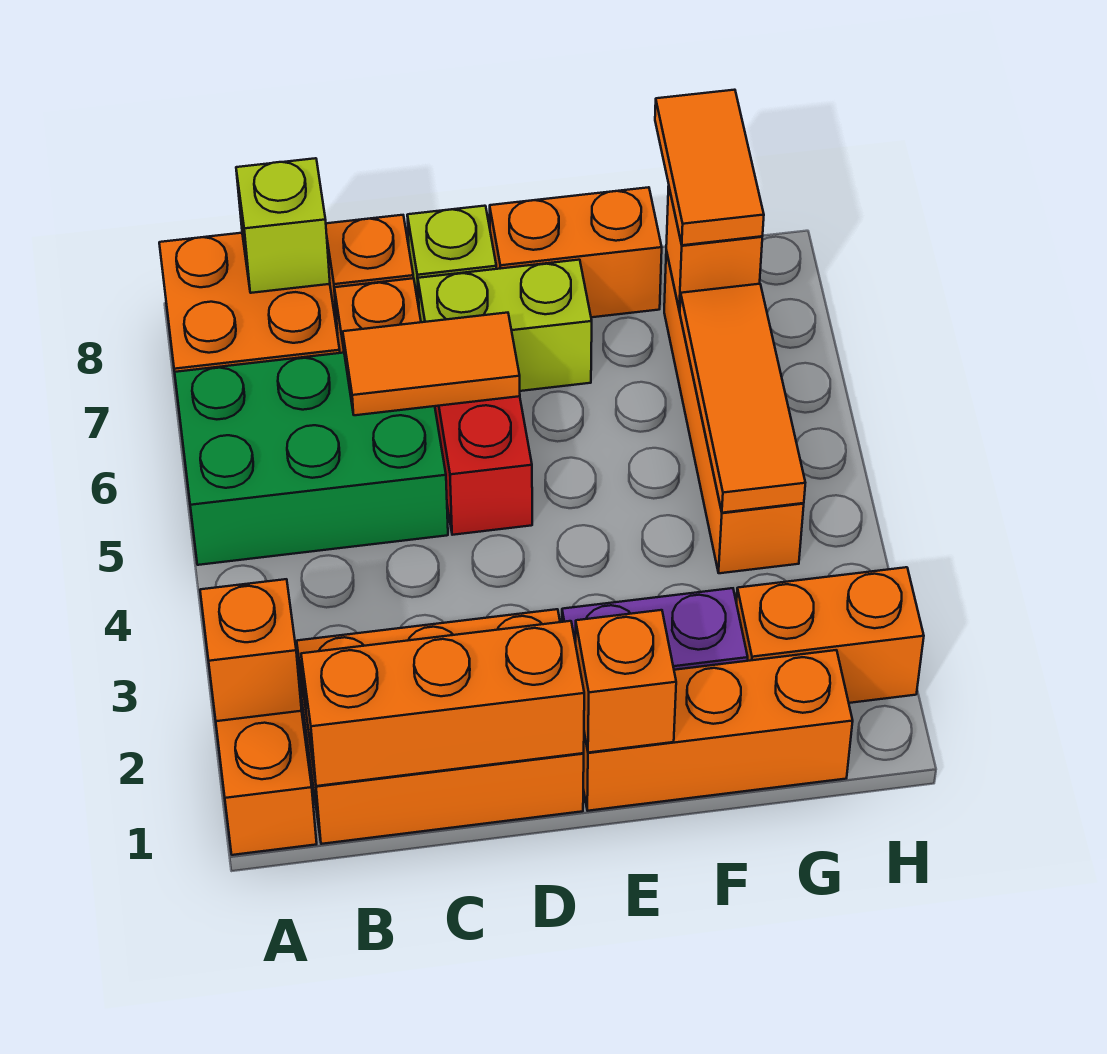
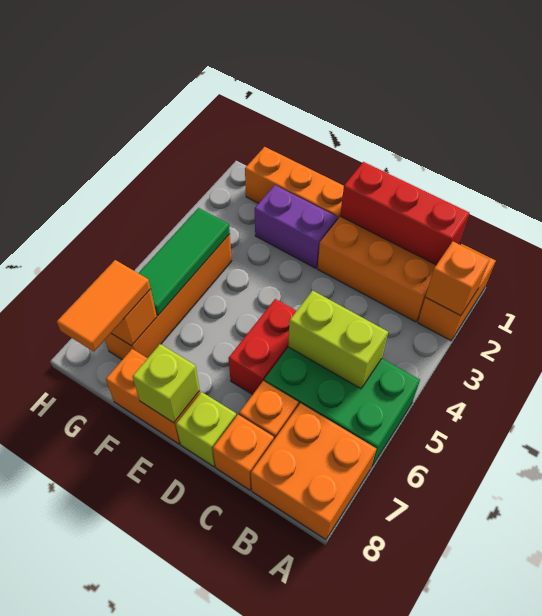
orange 1x3 brick [301,621,584,786] -> red 1x3 brick [340,162,469,265]
lime 1x1 brick [236,158,330,293] -> lime 1x1 brick moved to [132,344,200,423]
orange 1x2 tile [343,313,520,415] -> none
lime 1x2 brick [418,260,592,391] -> lime 1x2 brick moved to [288,290,388,389]
orange 1x1 brick [575,610,676,753] -> none
orange 1x2 brick [736,567,924,703] -> none
orange 1x3 tile [680,284,805,513] -> green 1x3 tile [139,208,230,315]

